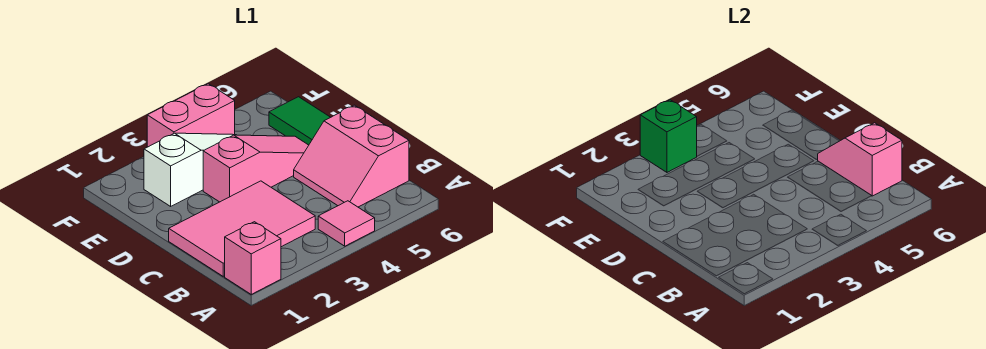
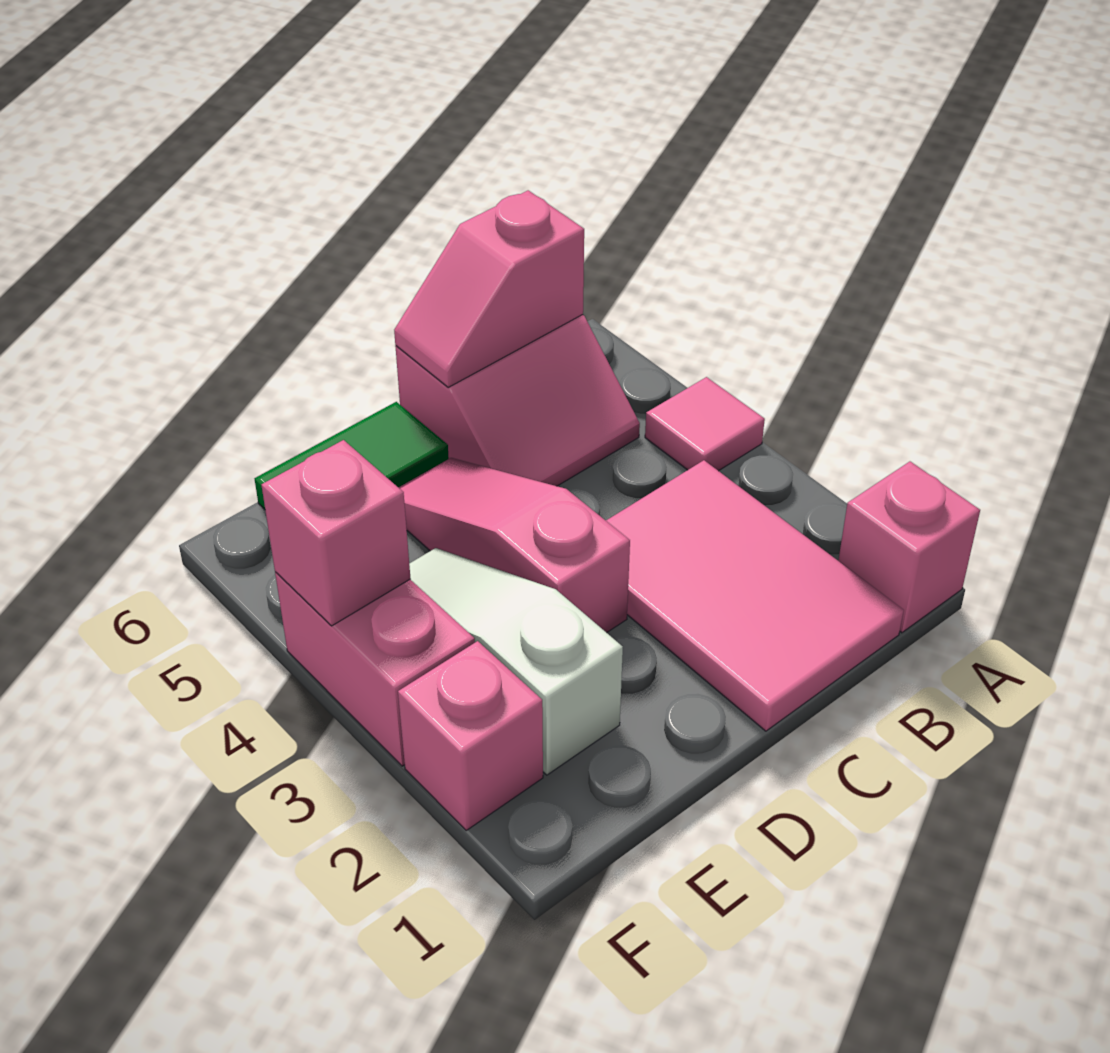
none -> pink 1x1 brick [398,641,543,830]
green 1x1 brick [640,100,697,172] -> none
none -> pink 1x1 brick [262,440,411,626]

